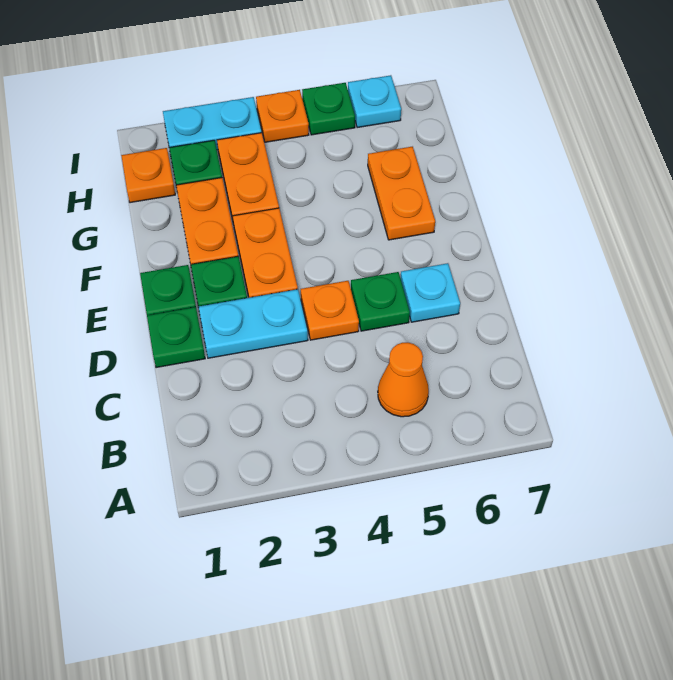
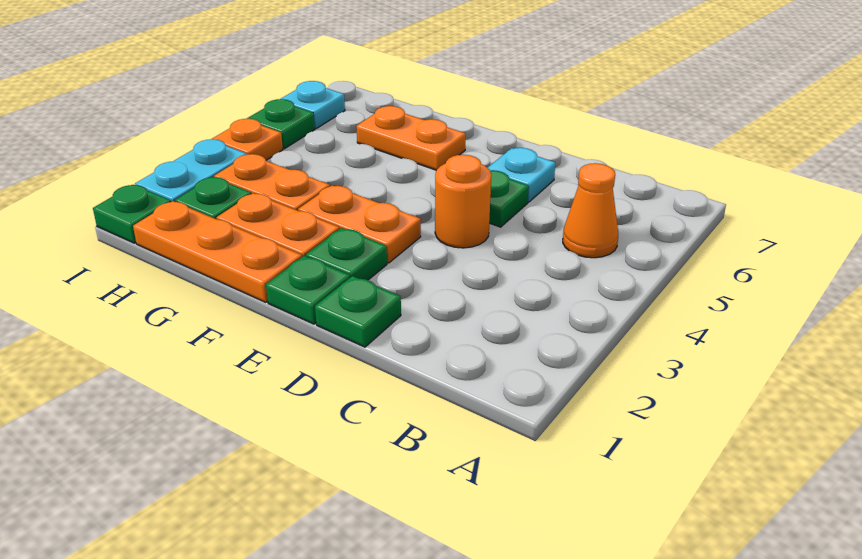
cyan 1x2 plate [199,289,308,358] -> none
orange 1x1 plate [301,281,359,340] -> orange 1x1 round brick [435,155,491,248]
orange 1x1 plate [121,148,175,203] -> orange 1x3 plate [133,201,302,302]
none -> green 1x1 plate [93,185,171,243]

